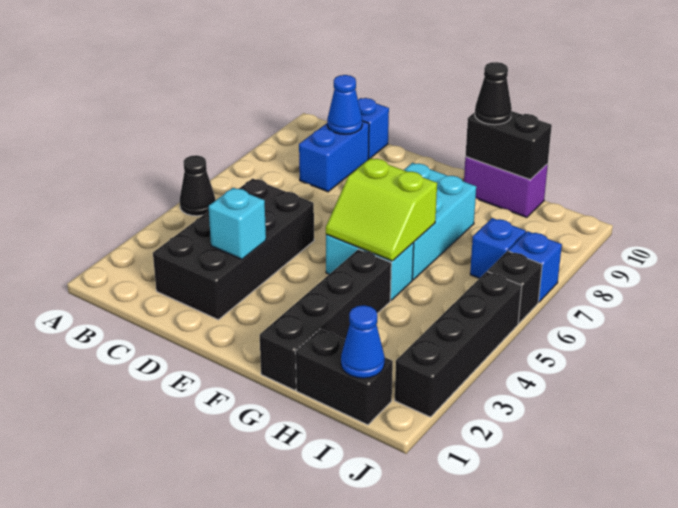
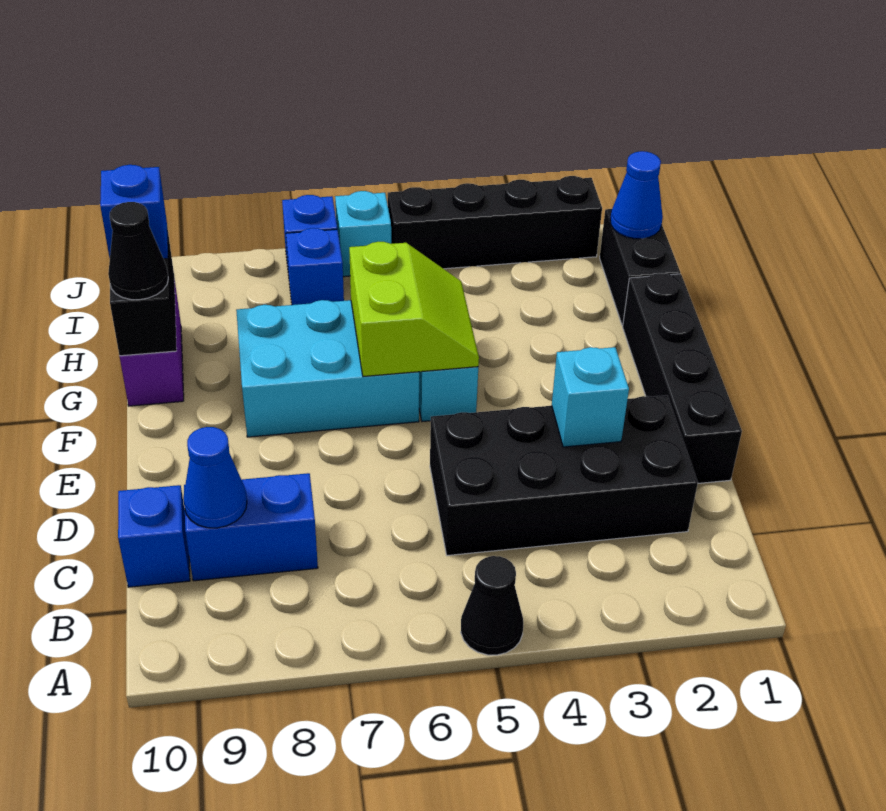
black 1x4 brick [260,249,391,390] -> black 1x4 brick turned to [623,273,742,483]
none -> blue 1x1 brick [100,165,168,259]
black 1x1 brick [487,251,542,323] -> cyan 1x1 brick [335,191,391,277]

